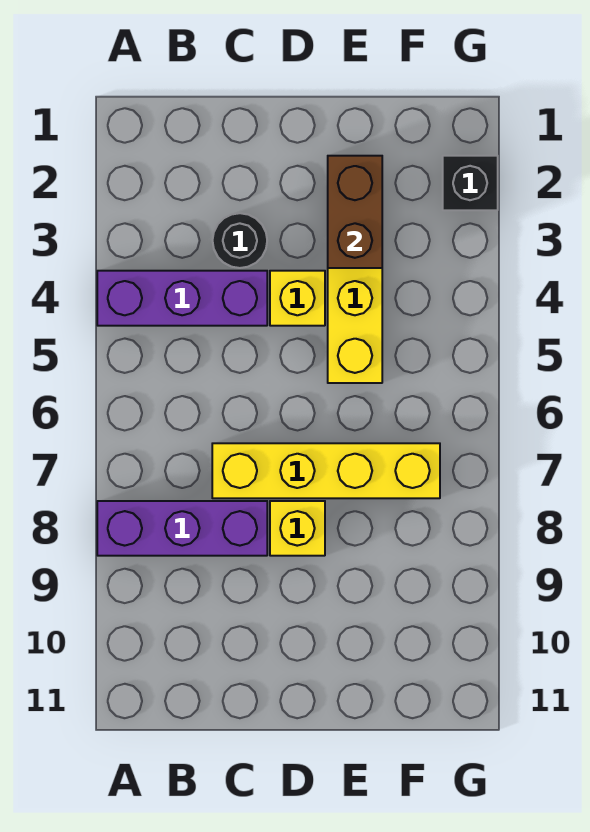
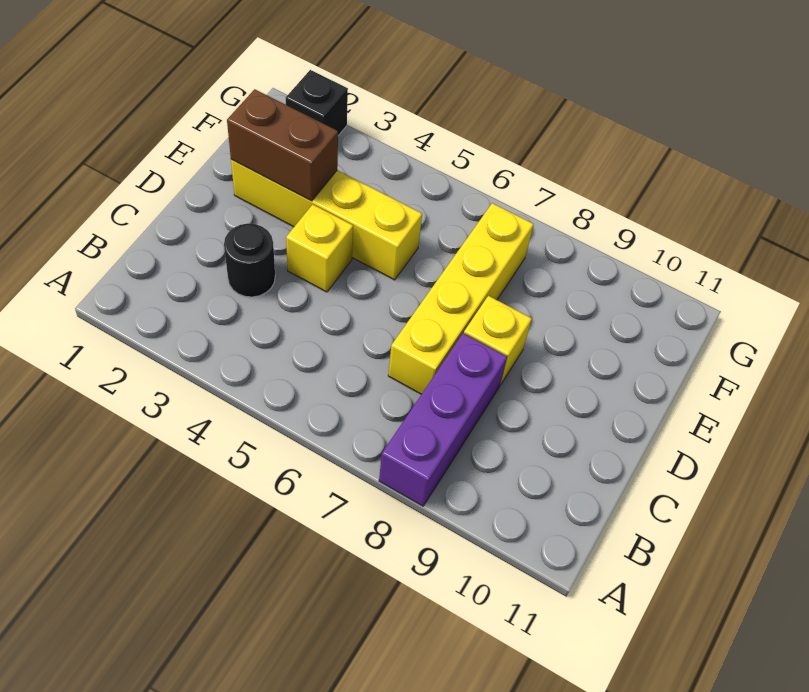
purple 1x3 brick [97,271,267,326] -> none

